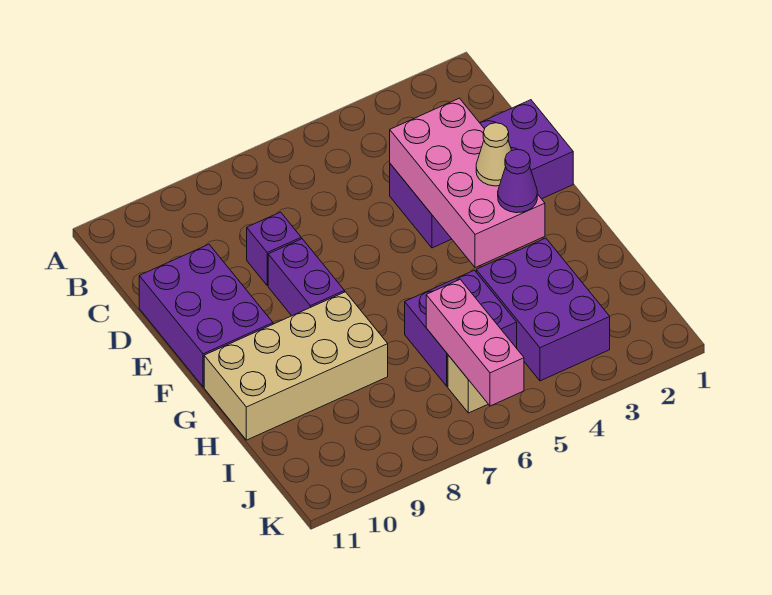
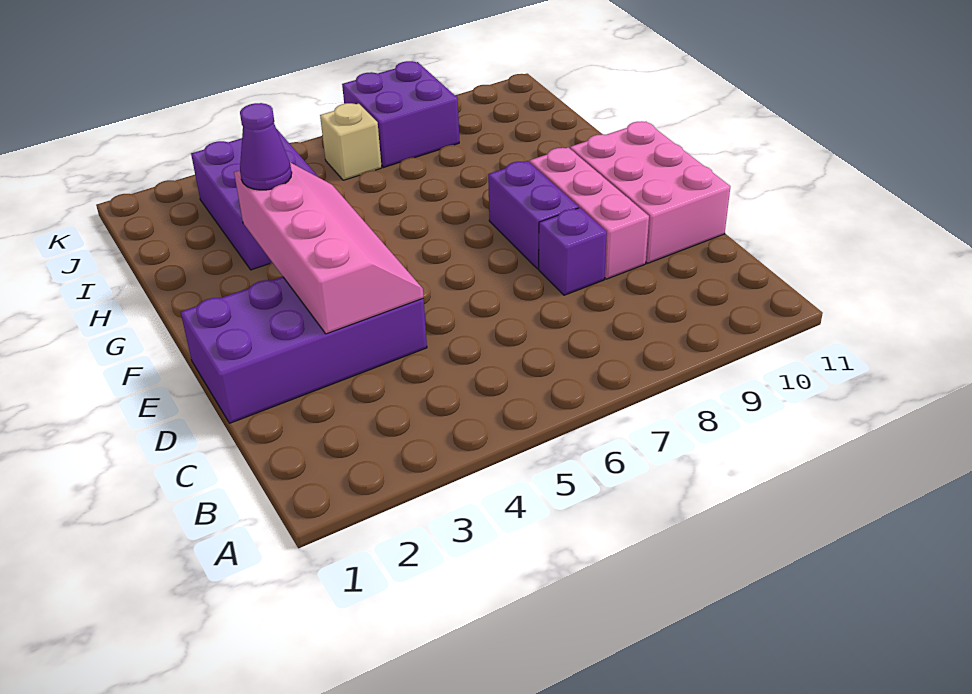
pink 2x4 brick [390,98,545,268] -> pink 2x4 slope [234,162,424,334]
purple 2x3 brick [139,244,273,387] -> pink 2x3 brick [570,121,730,263]
tan 1x1 cone [476,123,512,186] -> none
tan 2x4 brick [204,292,388,440] -> none
purple 2x2 brick [405,270,517,386] -> purple 2x2 brick moved to [342,61,459,167]
pink 1x3 brick [426,280,524,406] -> pink 1x3 brick moved to [530,147,649,279]

